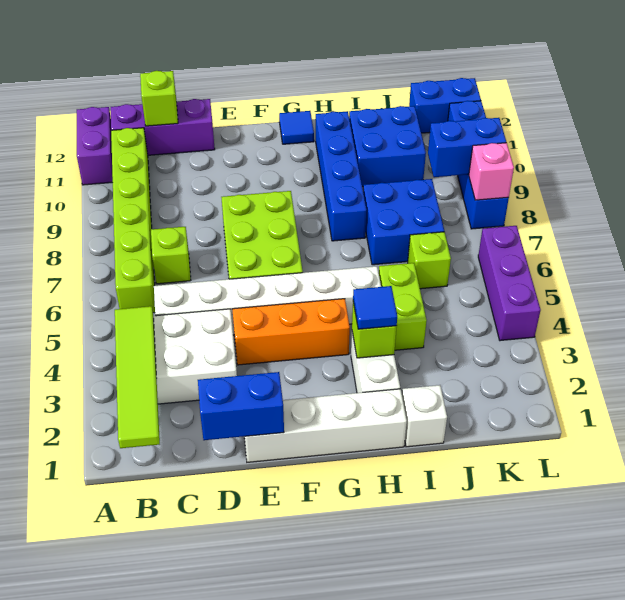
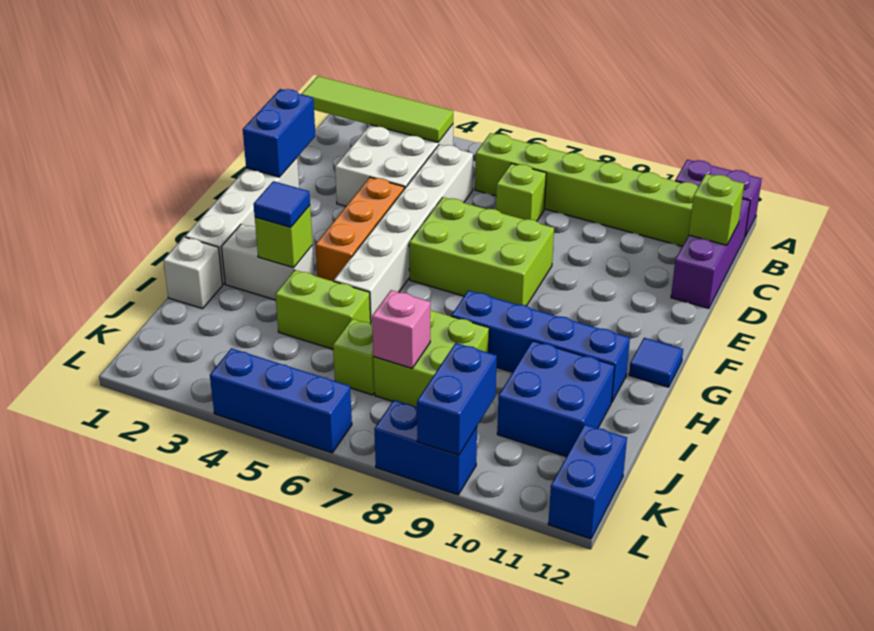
blue 2x2 brick [363,179,444,265] -> lime 2x2 brick [373,310,489,407]
purple 1x3 brick [478,226,541,341] -> blue 1x3 brick [210,348,352,453]
blue 1x4 brick [448,101,509,229] -> blue 1x2 brick [374,400,477,495]
pink 1x1 brick [469,143,514,200] -> pink 1x1 brick moved to [372,290,430,368]

